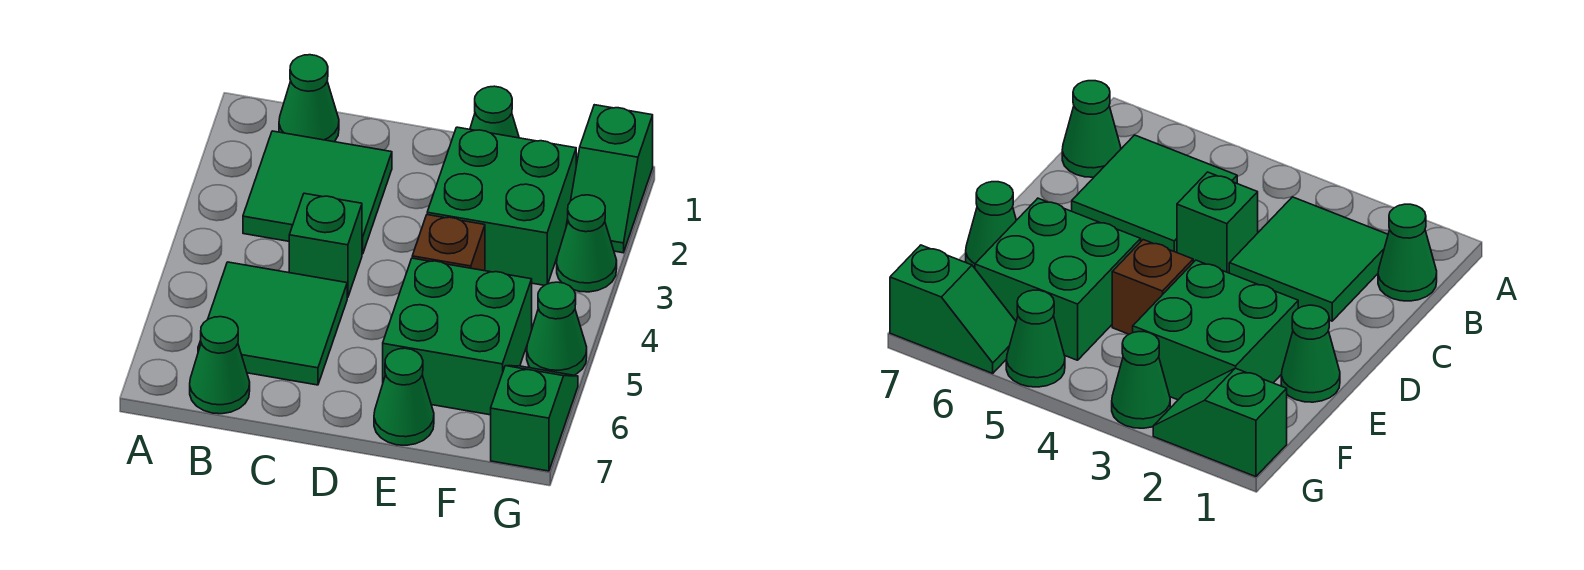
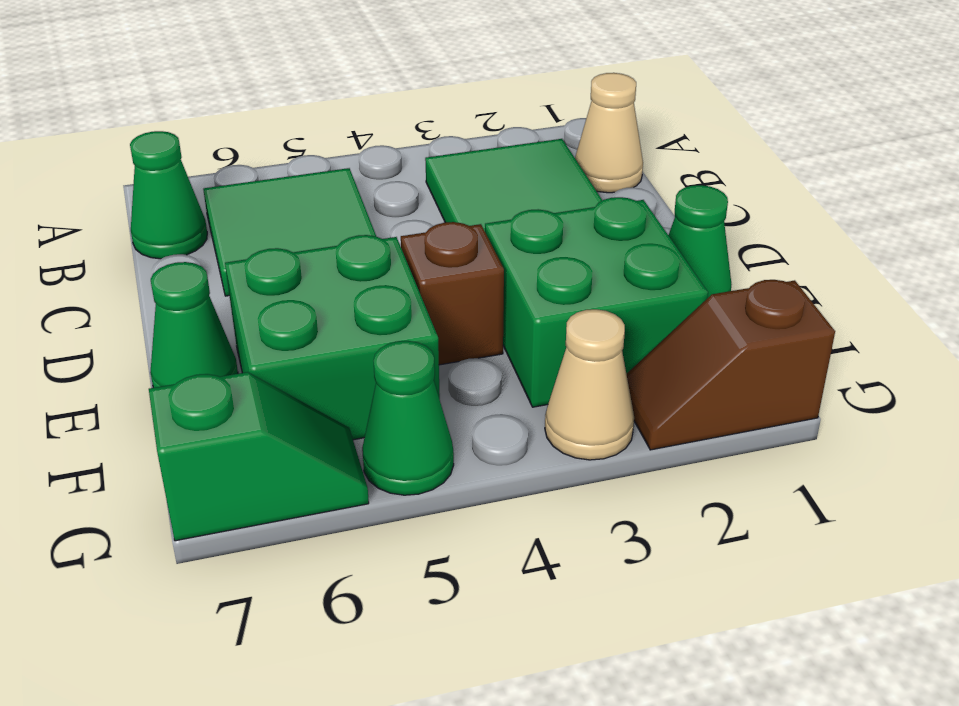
green 1x1 cone [279,55,339,142] -> tan 1x1 cone [575,73,643,193]
green 1x1 brick [289,193,362,298] -> none
green 1x2 slope [566,105,653,253] -> brown 1x2 slope [627,280,835,450]
green 1x1 cone [557,195,617,292] -> tan 1x1 cone [545,309,634,460]

